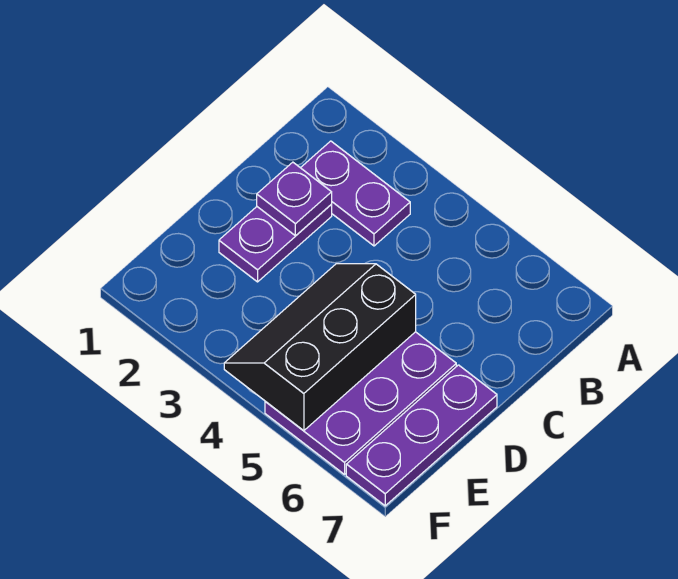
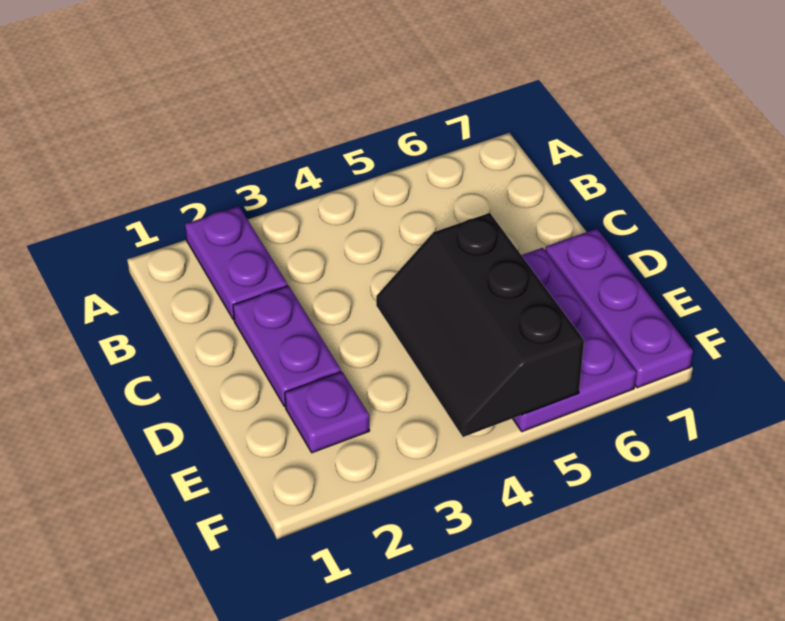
purple 1x2 plate [301,141,410,246] -> purple 1x2 plate turned to [185,206,288,320]
purple 1x1 plate [257,162,332,236] -> purple 1x1 plate moved to [285,372,370,453]

